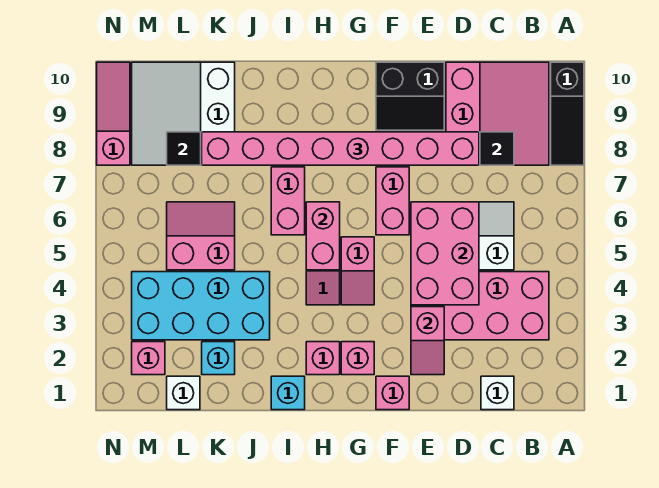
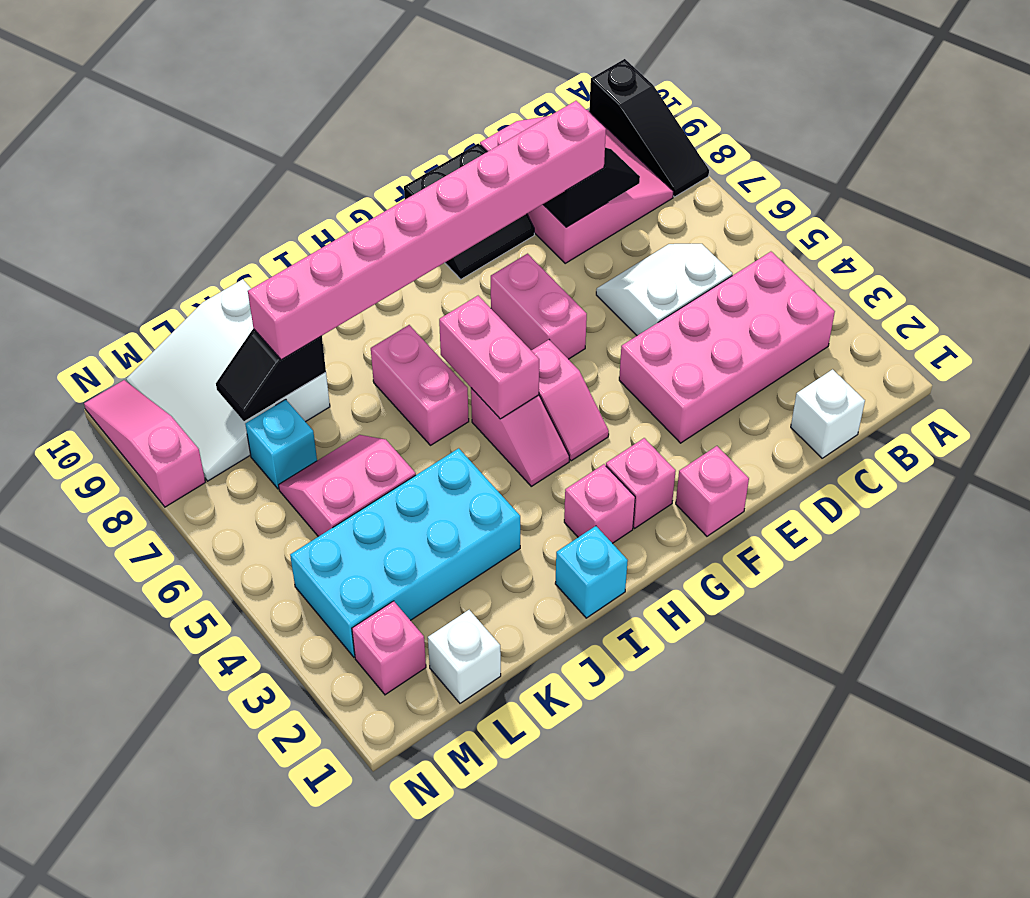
pink 2x3 brick [411,202,479,305] -> none
pink 1x2 slope [411,307,444,375] -> none
cyan 1x1 brick [202,342,235,375] -> cyan 1x1 brick moved to [245,399,317,489]

